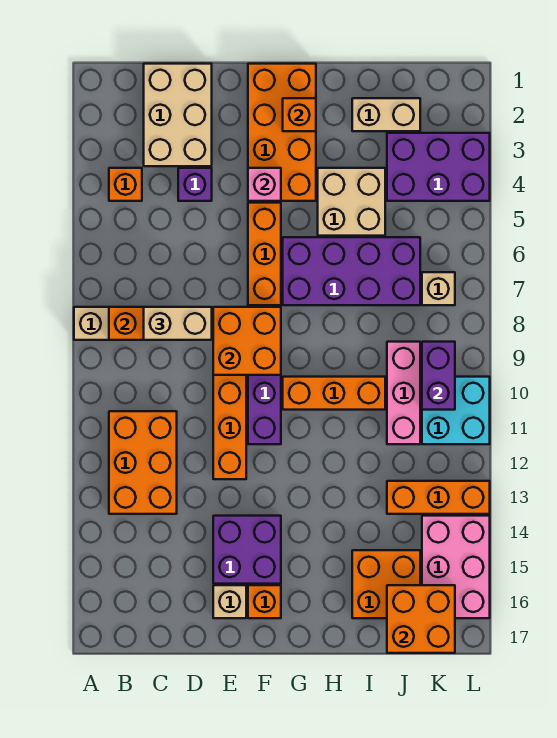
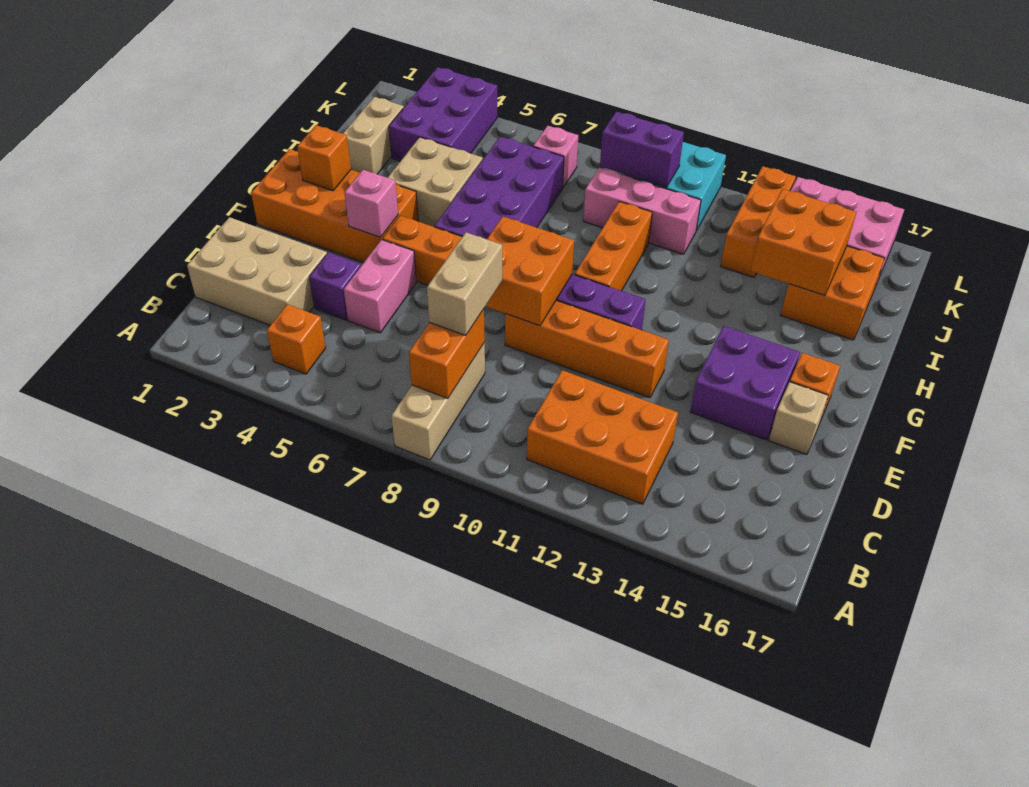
none -> pink 1x2 brick [344,240,416,333]
orange 2x2 brick [387,585,455,653] -> orange 2x2 brick moved to [751,189,856,295]
tan 1x1 brick [422,272,455,305] -> pink 1x1 brick [533,126,578,187]

